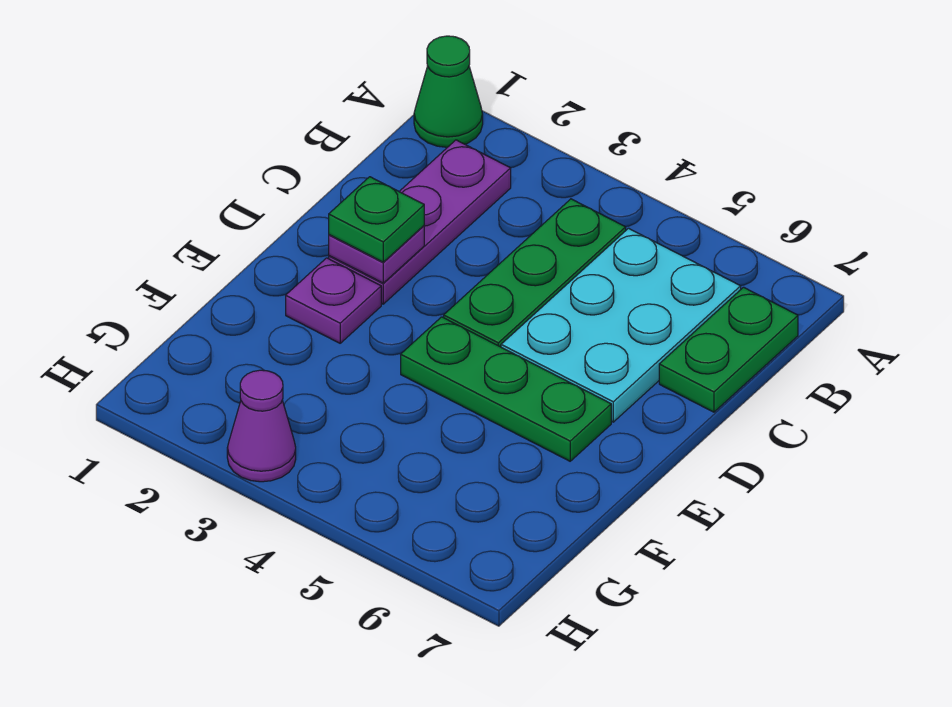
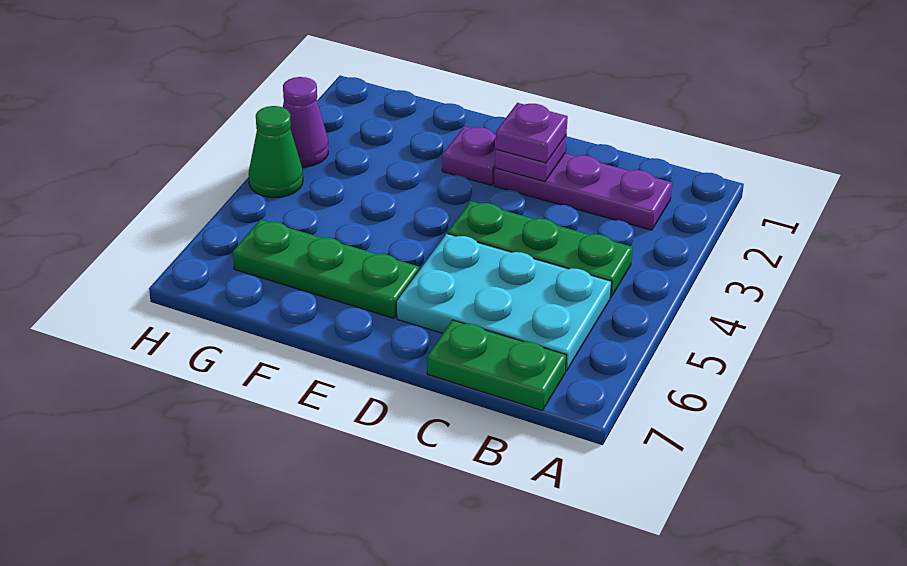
green 1x1 cone [414,36,483,147] -> green 1x1 cone moved to [249,106,303,198]
green 1x1 plate [329,177,424,262] -> purple 1x1 plate [495,103,568,163]
green 1x3 plate [401,317,611,461] -> green 1x3 plate turned to [233,220,419,318]

